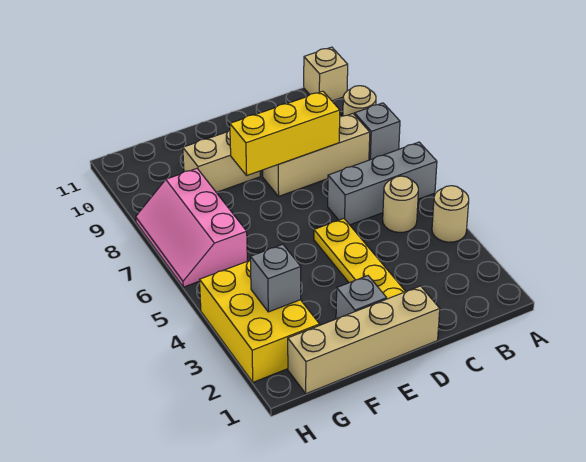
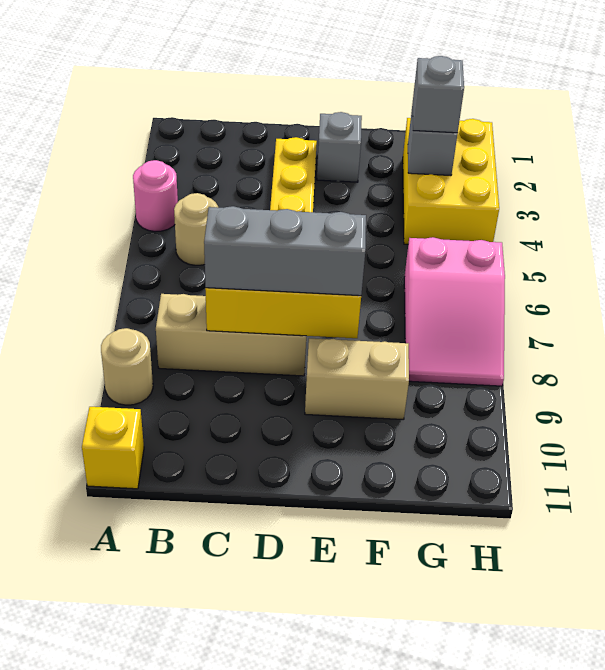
tan 1x1 round brick [432,186,469,242] -> pink 1x1 round brick [133,160,178,232]
grey 1x3 brick [328,142,437,225] -> grey 1x3 brick moved to [204,206,366,296]
grey 1x1 brick [354,103,400,160] -> grey 1x1 brick moved to [413,56,464,133]
tan 1x1 brick [304,47,348,101] -> yellow 1x1 brick [82,407,144,489]
tan 1x4 brick [288,286,440,394] -> none
pink 2x3 slope [136,169,247,287] -> pink 2x3 slope turned to [404,237,505,386]

